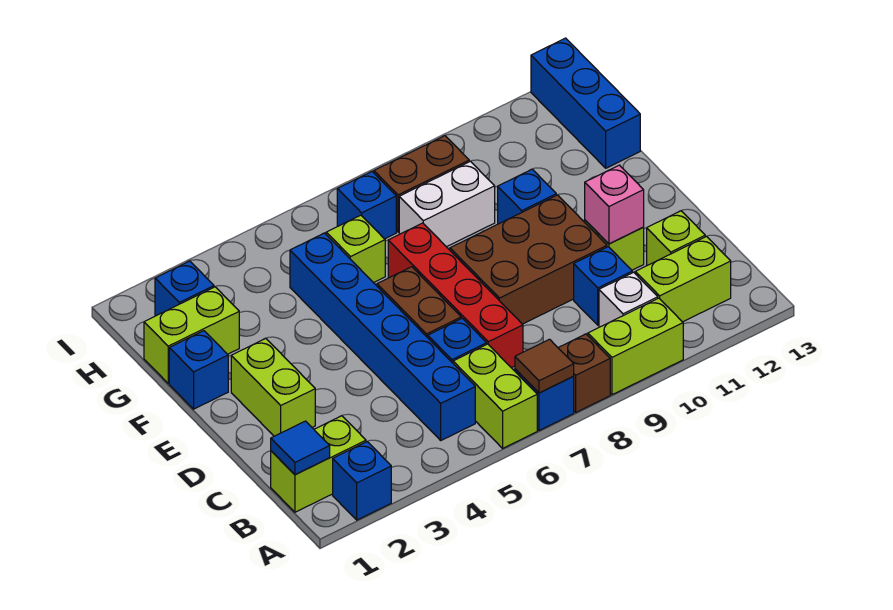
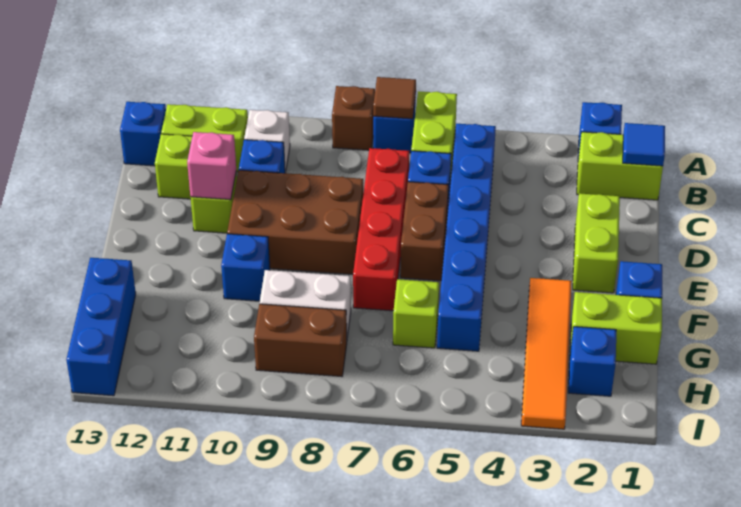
lime 1x2 brick [588,298,683,395] -> none
none -> orange 1x4 tile [521,278,572,429]
blue 1x1 brick [337,172,396,239] -> blue 1x1 brick moved to [120,102,166,166]

